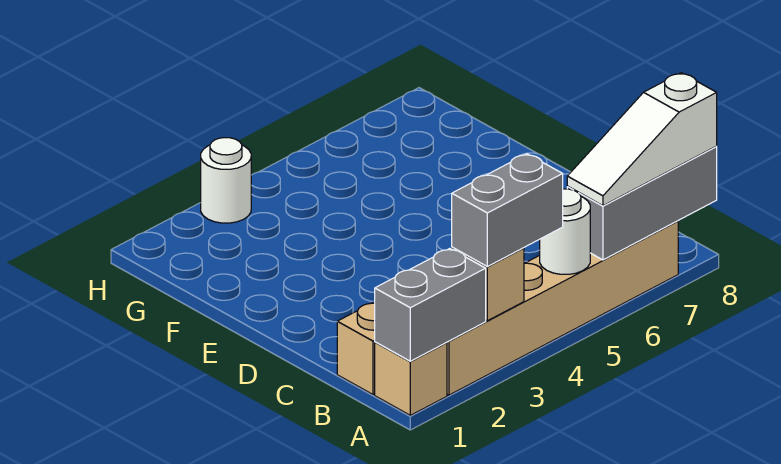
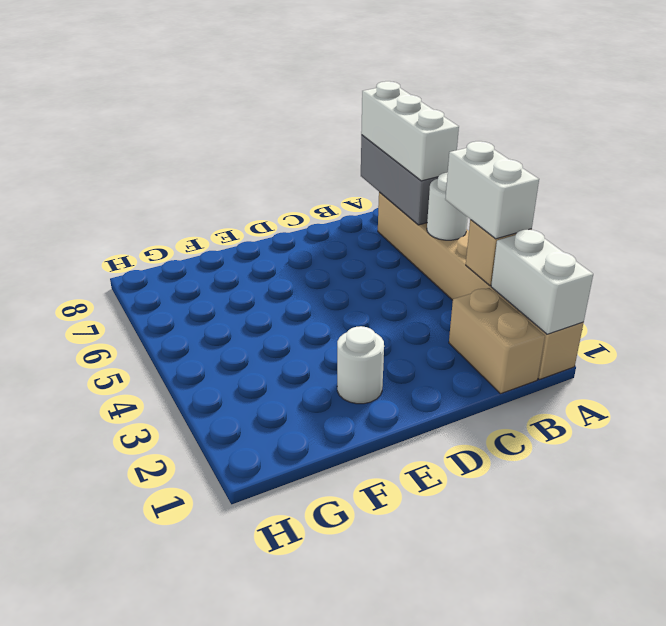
grey 1x2 brick [375,249,486,361] -> white 1x2 brick [491,230,593,334]
grey 1x2 brick [452,154,563,267] -> white 1x2 brick [445,141,539,239]
white 1x3 slope [567,73,717,206] -> white 1x3 brick [361,81,459,181]
white 1x1 round brick [201,138,251,223] -> white 1x1 round brick moved to [337,326,384,404]

